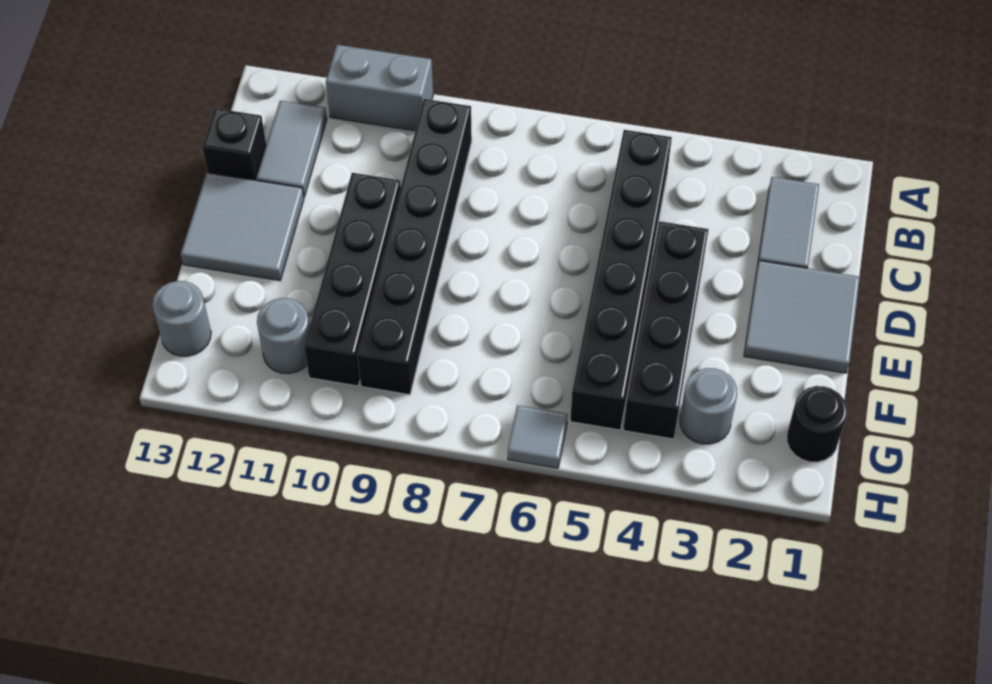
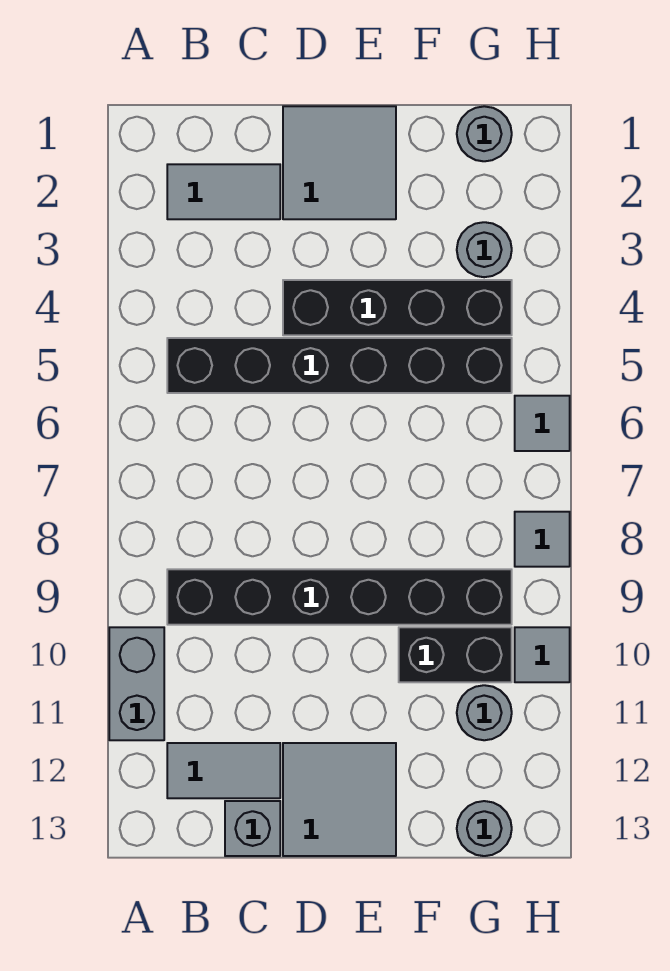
black 1x1 brick [202,108,266,180] -> grey 1x1 brick [225,801,280,856]
black 1x4 brick [304,173,401,386] -> black 1x2 brick [399,627,512,682]
black 1x1 round brick [787,386,847,462] -> grey 1x1 round brick [457,106,512,161]
none -> grey 1x1 tile [515,512,570,567]
none -> grey 1x1 tile [515,627,570,682]

